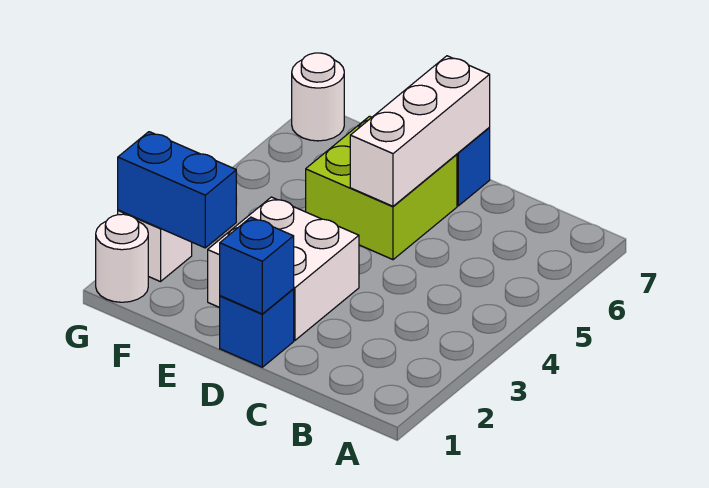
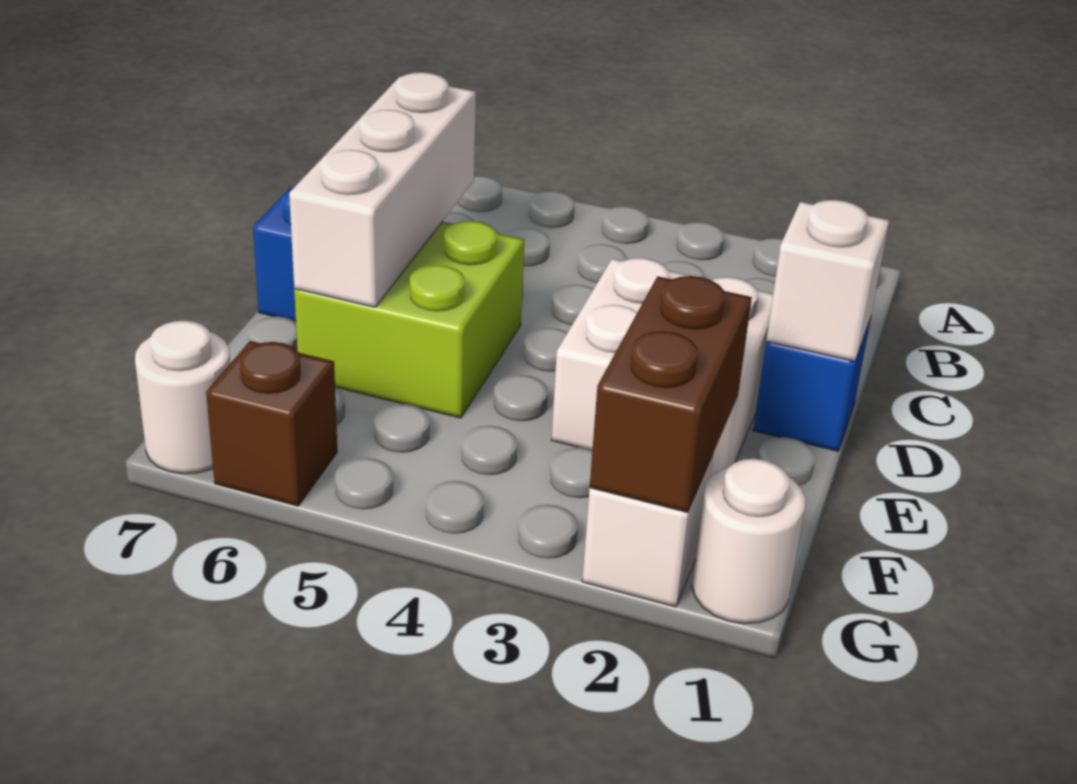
blue 1x1 brick [220,217,294,314] -> white 1x1 brick [766,200,889,361]
white 1x3 brick [350,56,490,206] -> white 1x3 brick turned to [289,72,476,307]
blue 1x2 brick [118,132,236,248] -> brown 1x2 brick [590,276,752,512]
none -> brown 1x1 brick [206,341,337,506]

